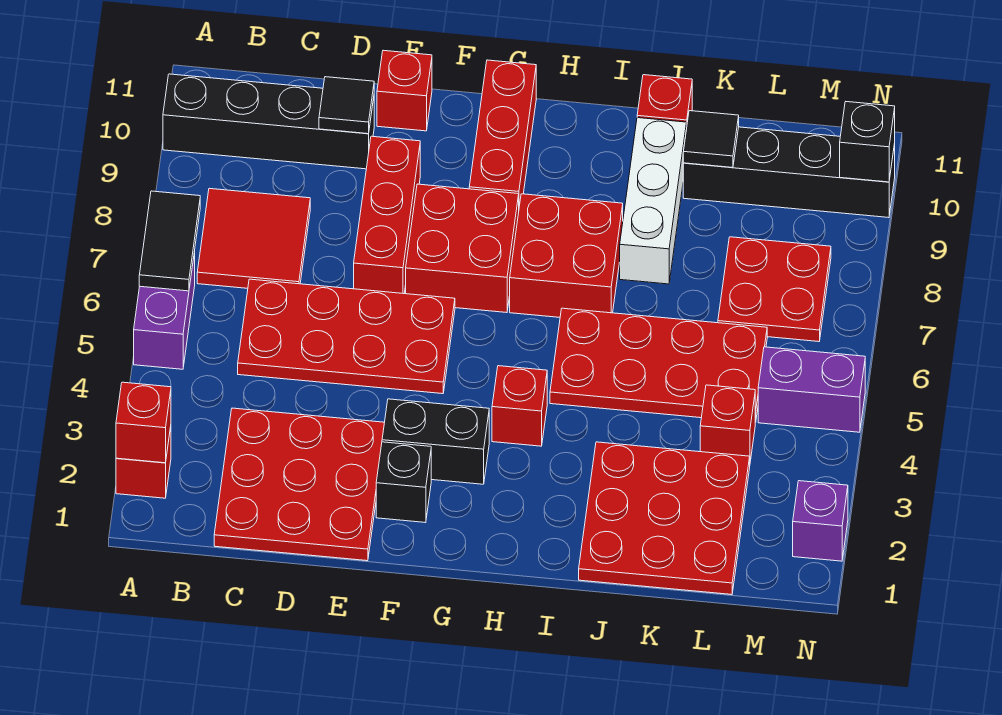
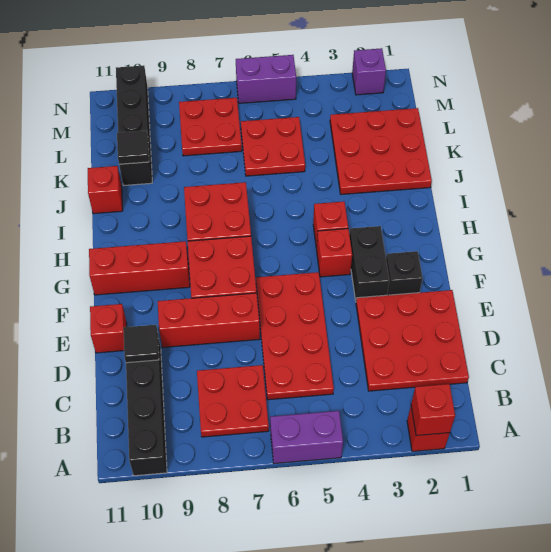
black 1x2 tile [139,191,200,291] -> none
red 2x2 tile [197,188,310,288] -> red 2x2 plate [197,365,269,437]
red 2x4 plate [550,308,767,422] -> red 2x2 plate [241,117,305,176]
white 1x3 brick [620,118,687,284] -> none
red 1x1 brick [700,385,755,461] -> red 1x1 brick moved to [317,229,352,277]
purple 1x2 brick [758,347,865,432] -> purple 1x2 brick turned to [236,55,296,103]
black 1x1 brick [840,102,895,182] -> none

